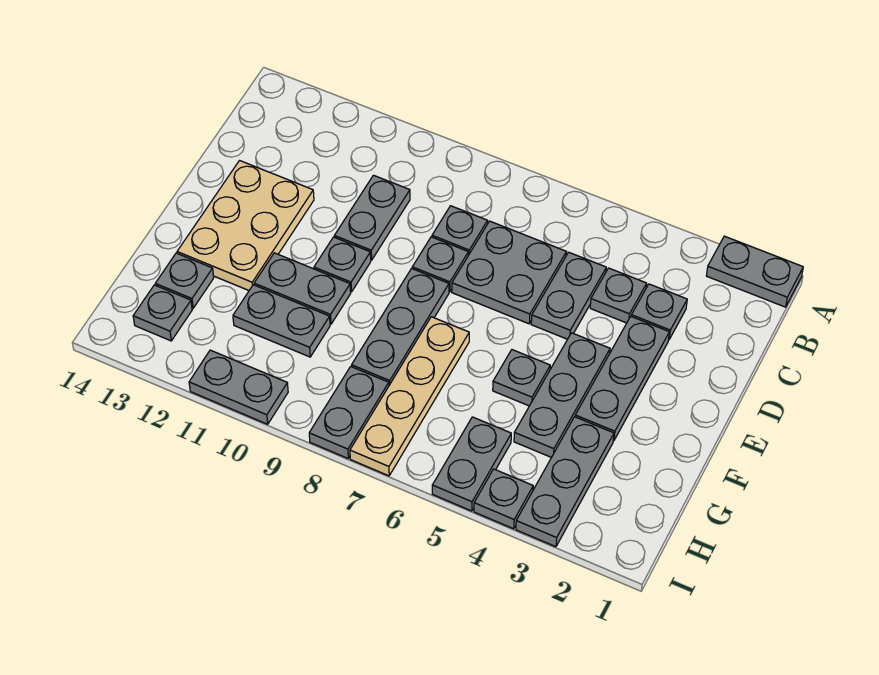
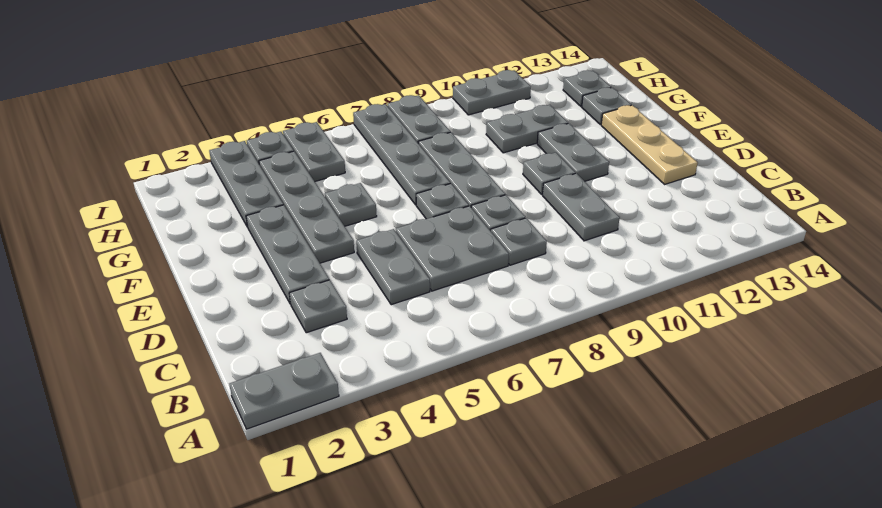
grey 1x1 plate [590,268,647,323] -> grey 1x1 plate moved to [416,184,469,219]
tan 2x3 plate [177,161,314,290] -> tan 1x3 plate [601,105,698,184]
grey 1x3 plate [514,333,610,457] -> grey 1x4 plate [259,151,354,263]
tan 1x4 plate [350,317,469,476] -> grey 1x4 plate [353,104,450,205]
grey 1x2 plate [254,253,351,324] -> grey 1x2 plate turned to [537,123,609,181]

